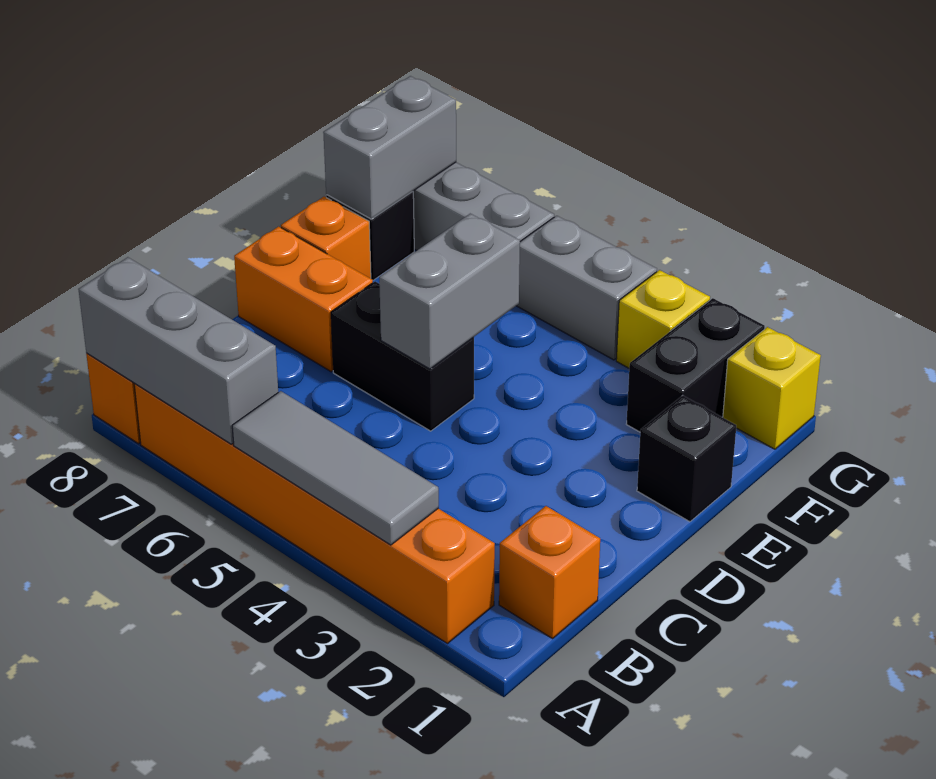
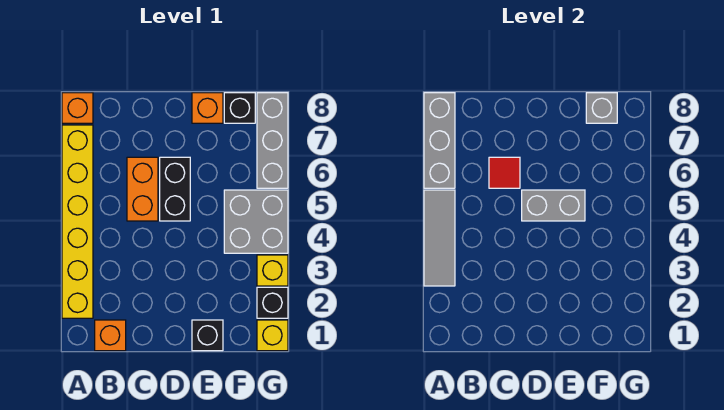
orange 1x6 brick [134,383,495,644] -> yellow 1x6 brick [62,125,93,318]
none -> red 1x1 tile [489,157,520,188]
orange 1x2 brick [234,226,373,372] -> orange 1x2 brick moved to [127,157,158,221]
black 1x2 brick [627,298,765,432] -> black 1x1 brick [257,287,288,318]
grey 1x2 brick [323,76,456,219] -> grey 1x1 brick [586,93,617,123]
grey 1x2 brick [517,216,657,360] -> grey 2x2 brick [224,190,288,253]

